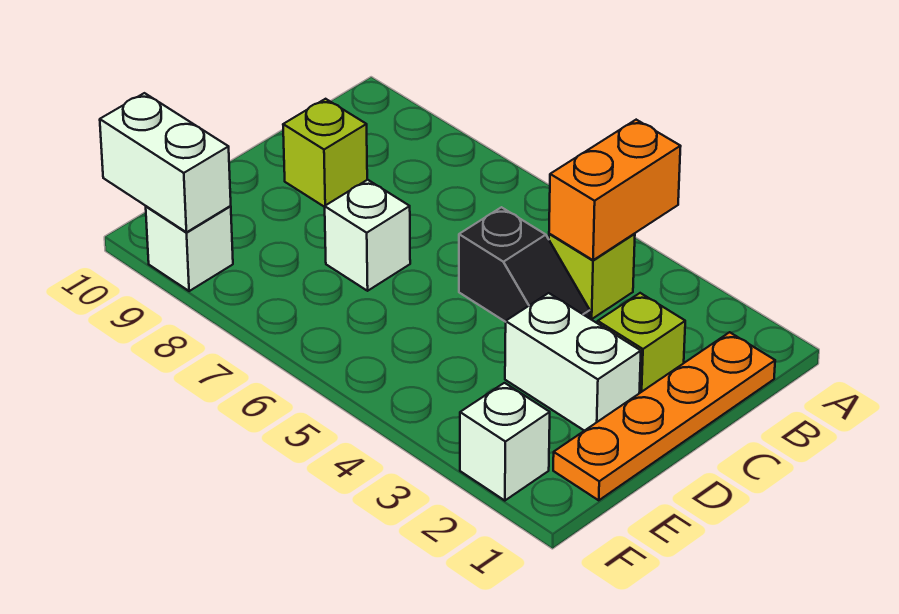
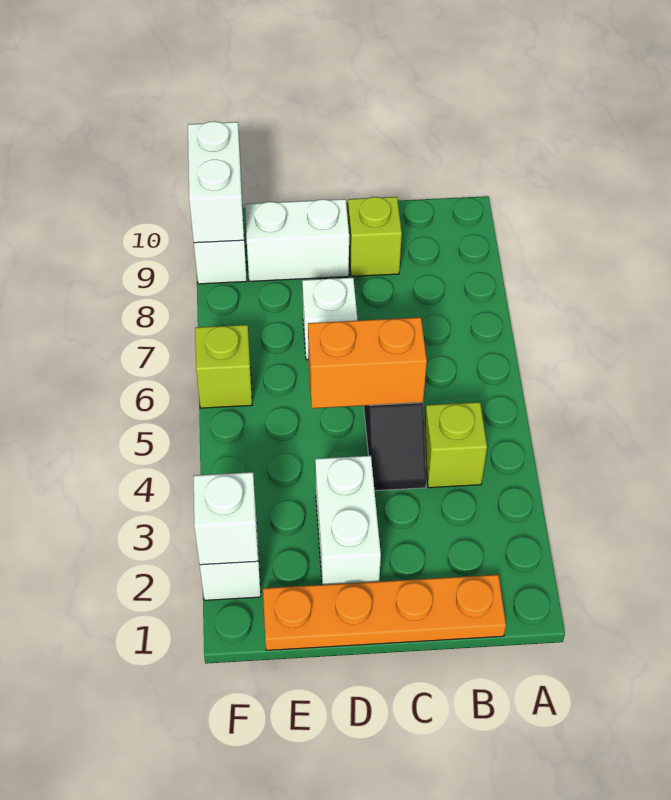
orange 1x2 brick [549,120,681,260] -> orange 1x2 brick moved to [308,317,427,408]
lime 1x1 brick [598,293,685,393] -> lime 1x1 brick moved to [195,325,252,408]
none -> white 1x2 brick [245,199,349,281]
none -> white 1x1 brick [194,472,258,565]

